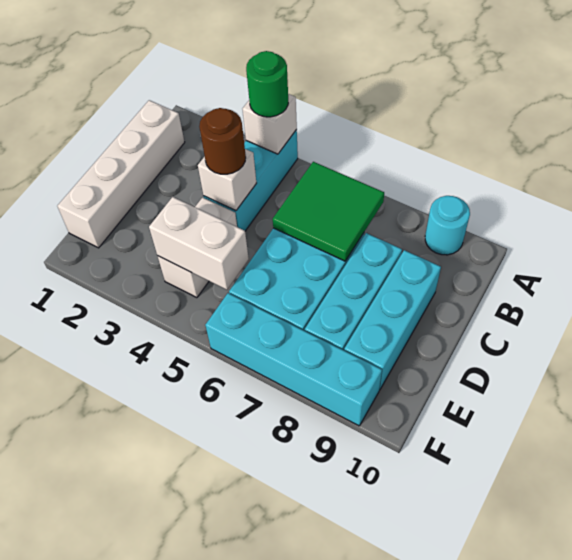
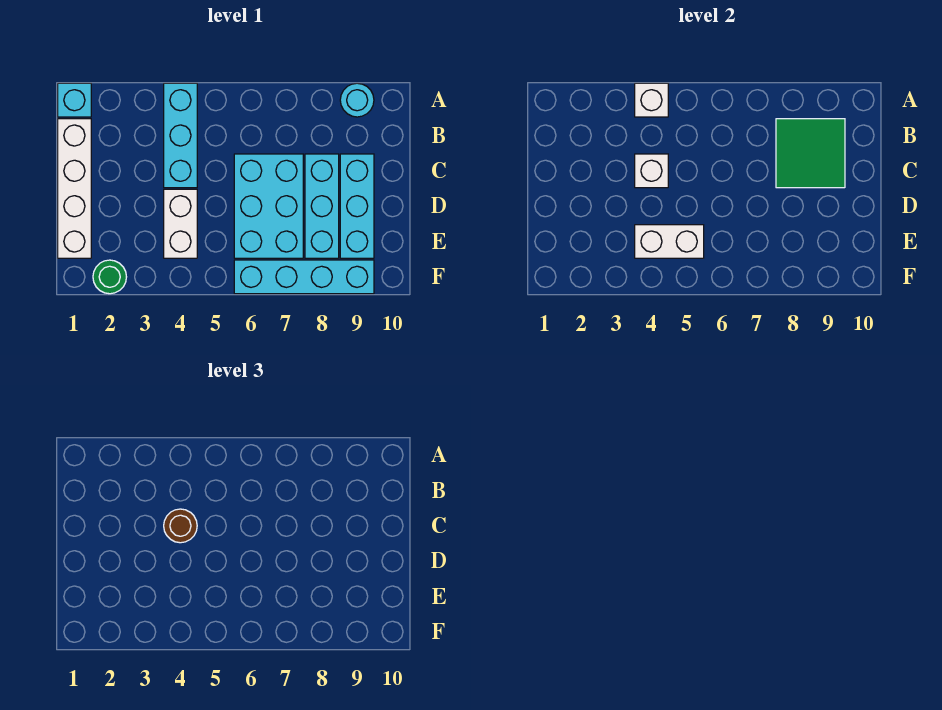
none -> cyan 1x1 brick [58,83,91,117]
green 1x1 round brick [246,51,288,117] -> green 1x1 round brick moved to [93,260,126,294]
green 2x2 tile [273,162,384,261] -> green 2x2 tile moved to [776,119,845,188]

